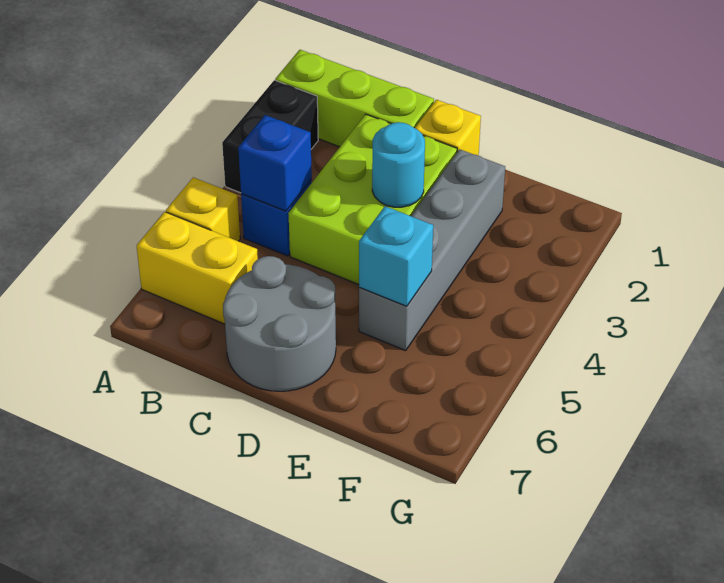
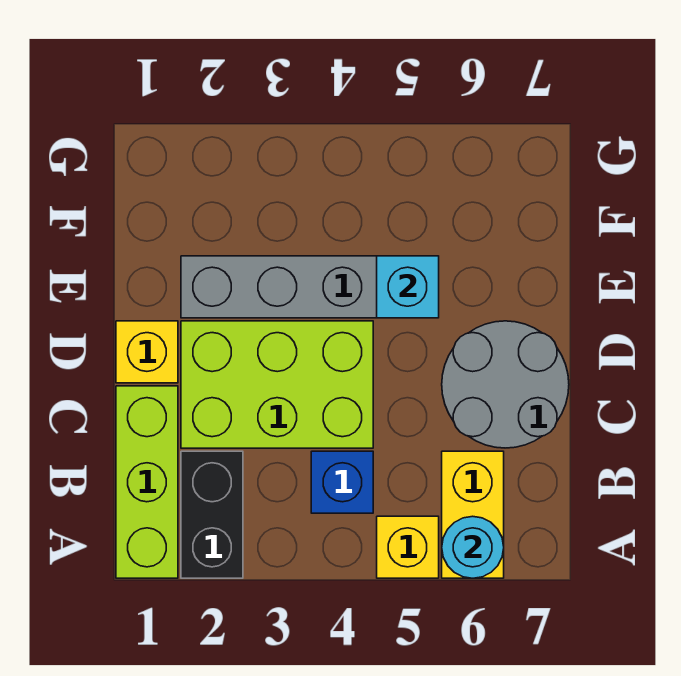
black 1x2 brick [222,80,318,193] -> black 1x2 brick turned to [181,451,243,578]
blue 1x1 brick [238,115,312,211] -> none
cyan 1x1 round brick [372,122,425,207] -> cyan 1x1 round brick moved to [442,516,504,578]

